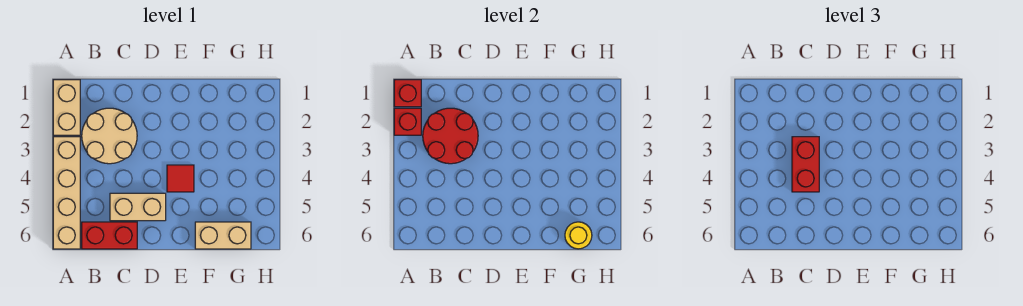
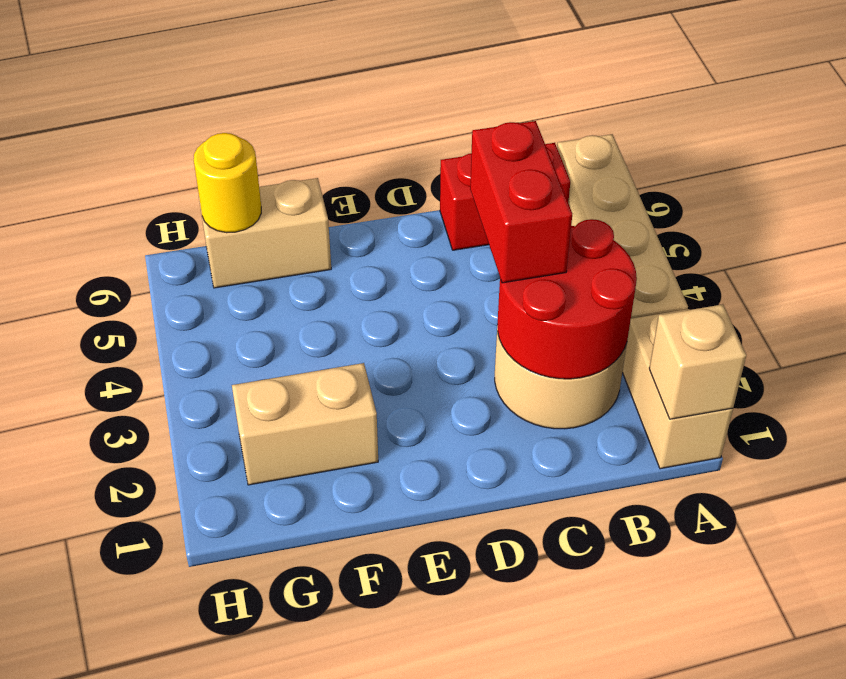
red 1x1 brick [394,80,421,107] -> tan 1x1 brick [649,304,746,419]
red 1x1 brick [394,108,421,135] -> none
tan 1x2 brick [110,193,166,221] -> tan 1x2 brick moved to [232,363,378,485]
red 1x1 tile [167,165,194,192] -> none

